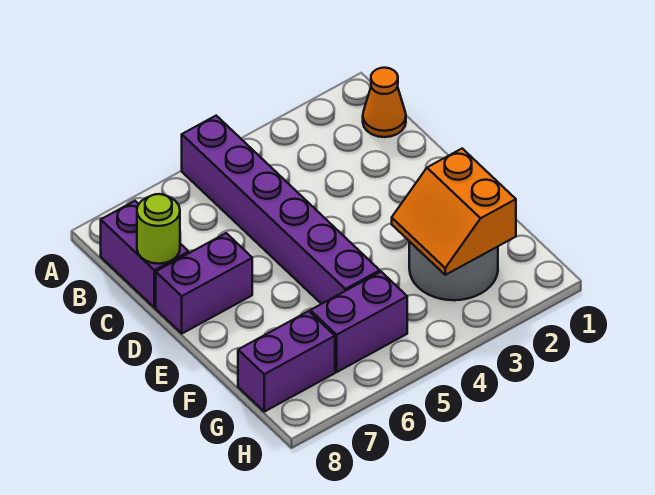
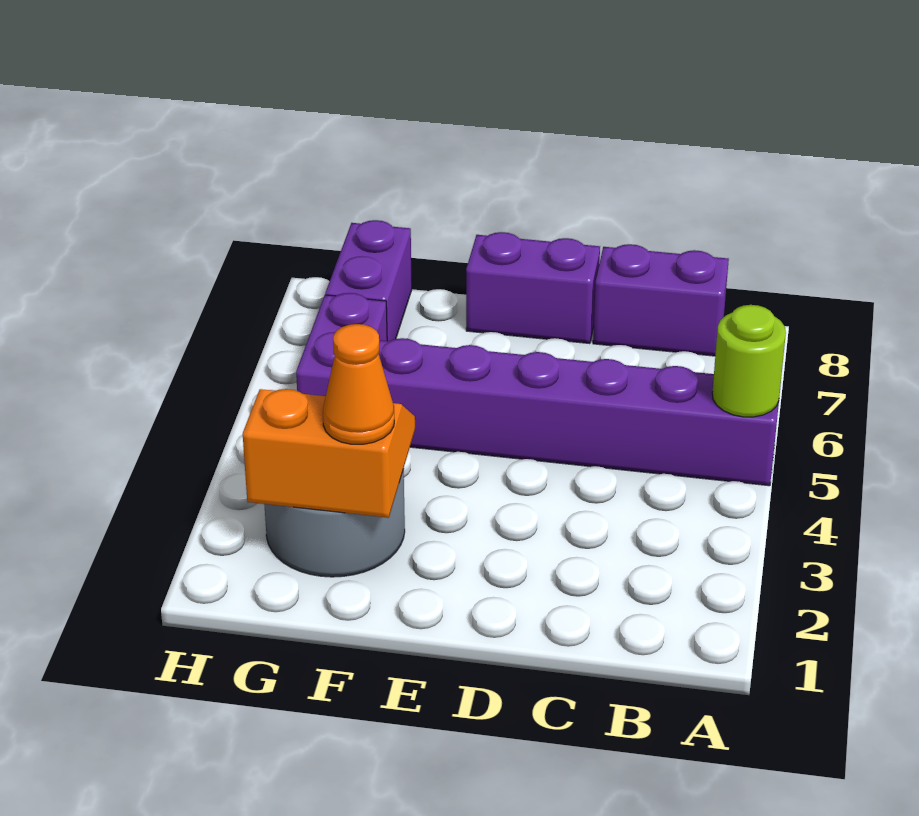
orange 1x1 cone [363,68,406,137] -> orange 1x1 cone moved to [323,324,394,444]
lime 1x1 round brick [137,194,180,264] -> lime 1x1 round brick moved to [712,305,786,417]
purple 1x2 brick [156,233,252,333] -> purple 1x2 brick turned to [466,232,600,344]

